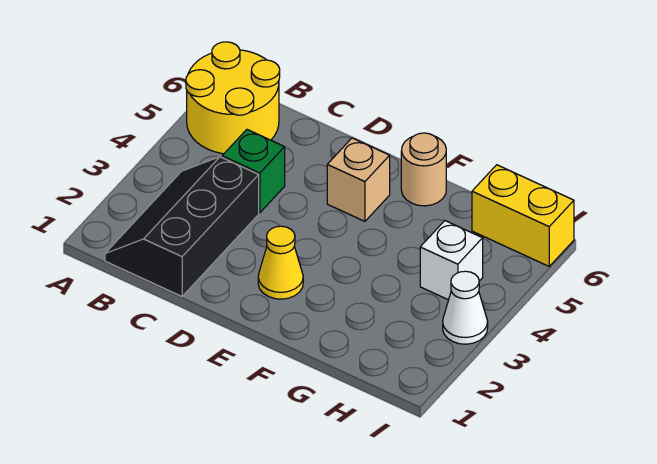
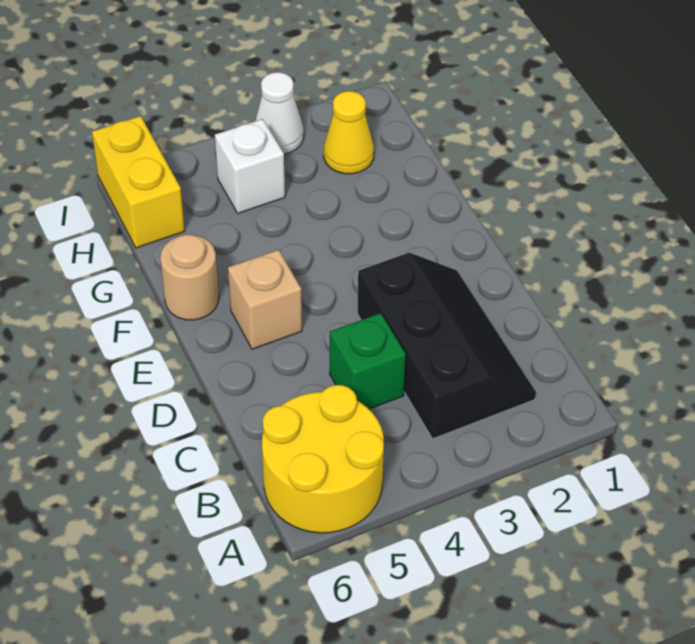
black 2x3 slope [105,157,259,296] -> black 2x3 slope turned to [357,253,536,439]
yellow 1x1 cone [258,226,303,299] -> yellow 1x1 cone moved to [324,91,374,174]

